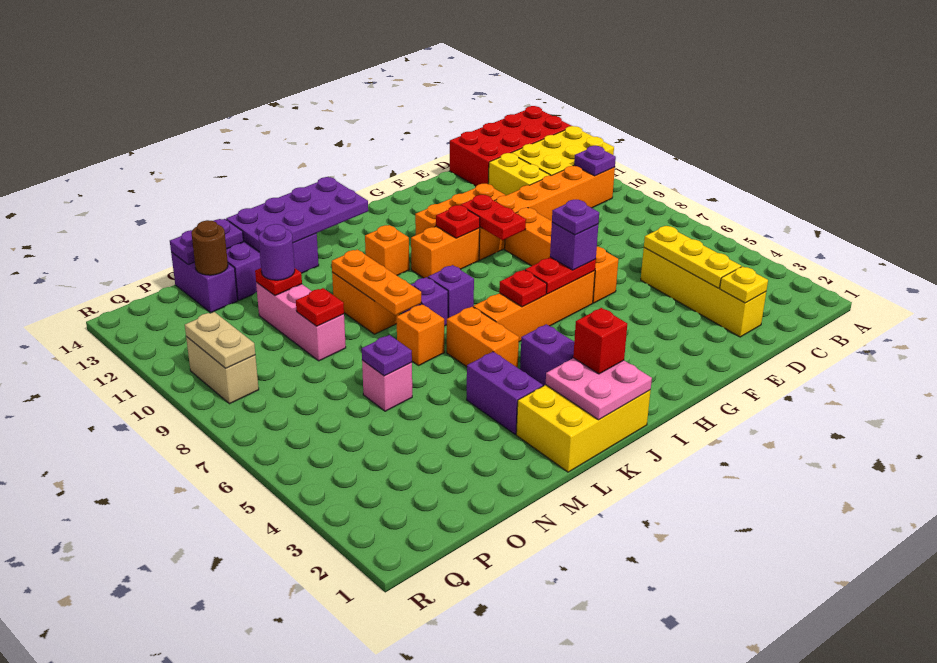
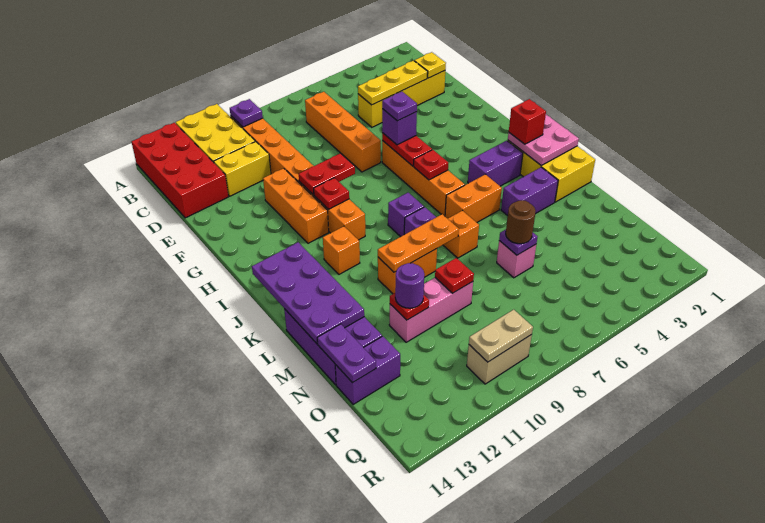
orange 1x4 brick [505,208,618,303] -> orange 1x4 brick turned to [305,92,381,172]
brown 1x1 round brick [191,220,228,275] -> brown 1x1 round brick moved to [506,200,536,244]

